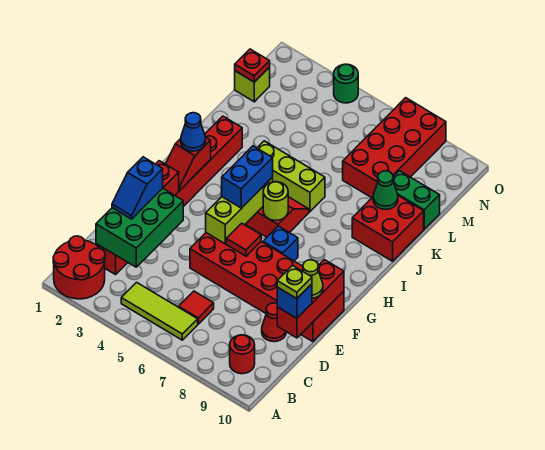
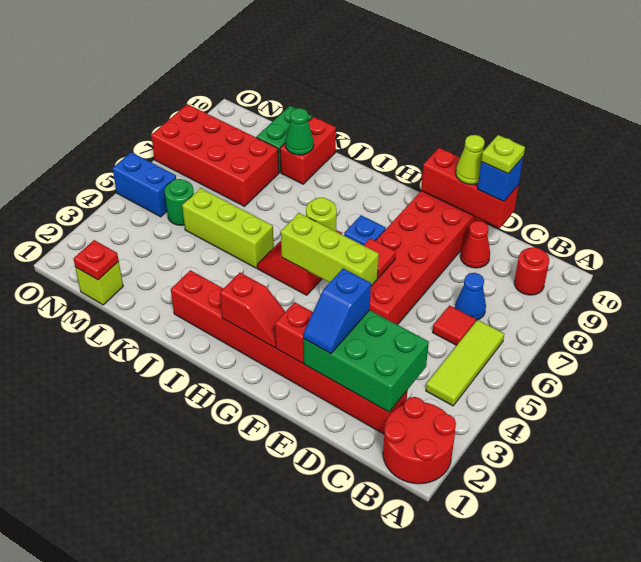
blue 1x2 slope [112,157,163,219] -> blue 1x2 slope turned to [303,268,371,354]
blue 1x2 brick [222,146,273,208] -> blue 1x2 brick moved to [112,152,176,217]
blue 1x1 cone [181,113,206,151] -> blue 1x1 cone moved to [455,273,486,321]
lime 1x3 brick [257,141,325,212] -> lime 1x3 brick turned to [182,188,274,268]
red 2x2 brick [352,196,424,261] -> red 1x2 brick [280,117,336,184]
green 1x1 round brick [334,64,358,103] -> green 1x1 round brick moved to [164,179,194,225]

